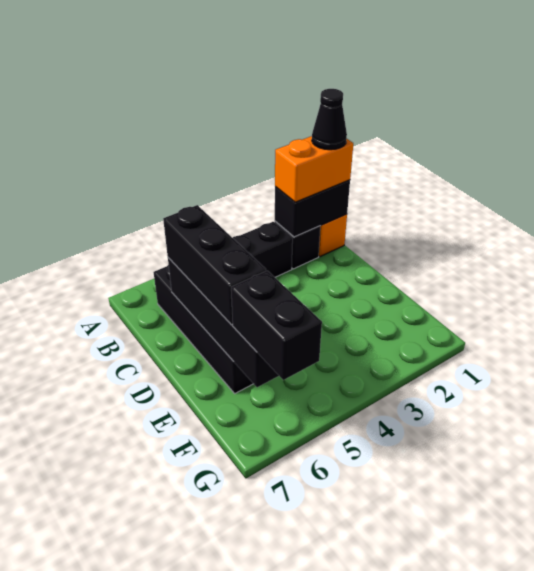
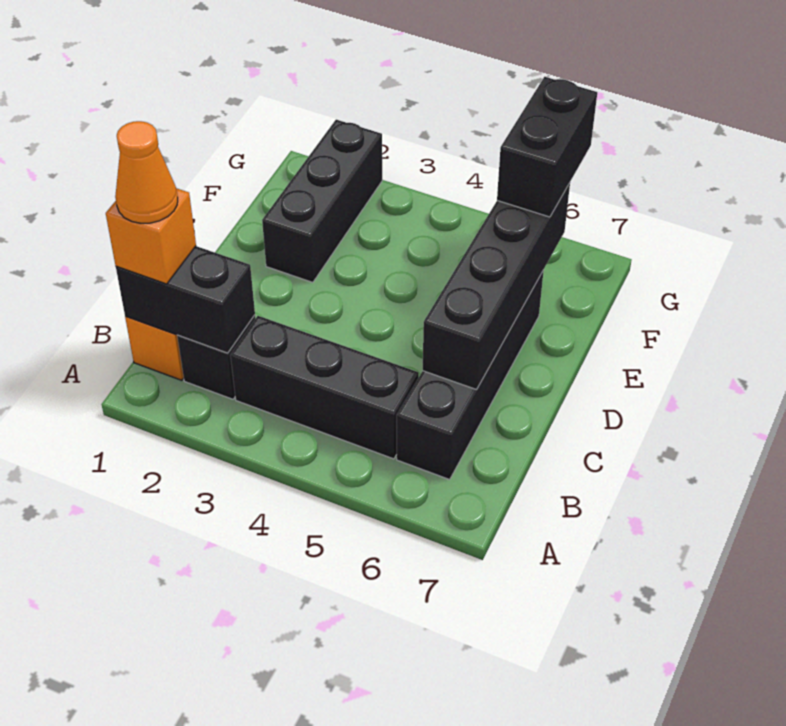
orange 1x2 brick [275,136,353,202] -> orange 1x1 brick [106,189,196,284]
black 1x1 cone [312,89,347,150] -> orange 1x1 cone [115,121,178,223]
black 1x3 brick [163,205,266,325] -> black 1x3 brick moved to [262,120,382,282]

